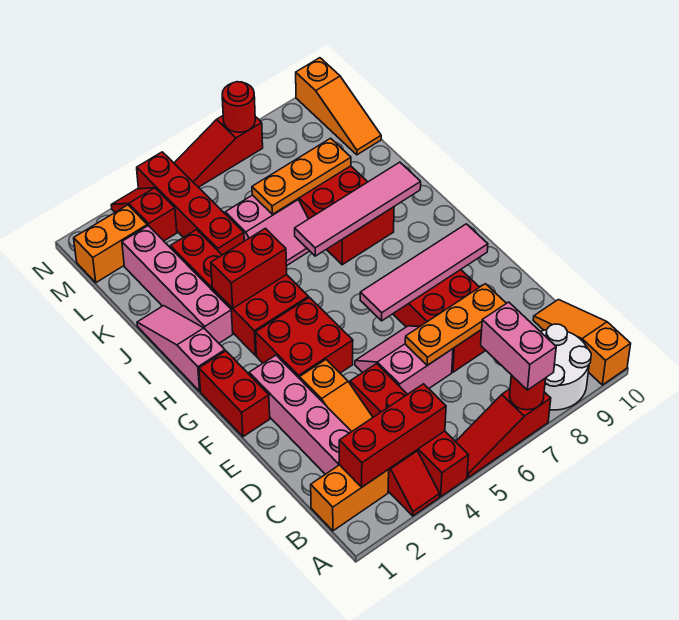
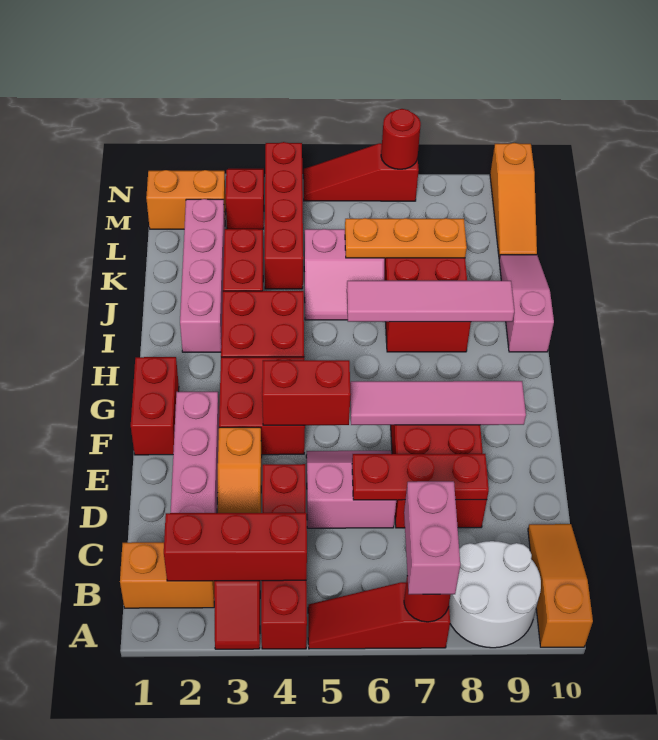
orange 1x3 plate [405,284,506,365] -> red 1x3 plate [352,454,489,500]
pink 1x3 slope [137,306,225,391] -> pink 1x3 slope moved to [499,255,554,352]
red 1x2 brick [211,228,287,308] -> red 1x2 brick moved to [262,360,351,425]

